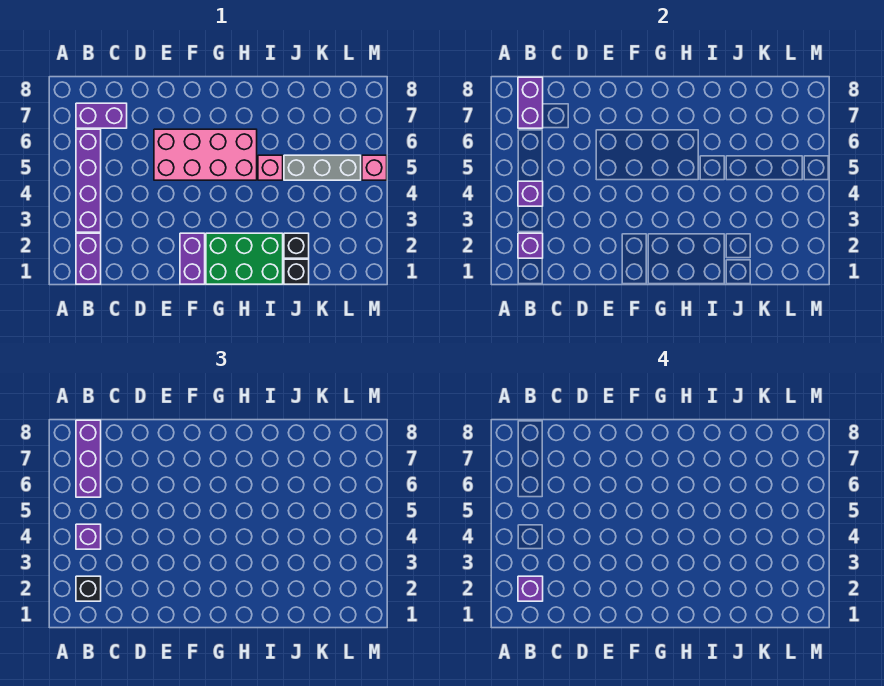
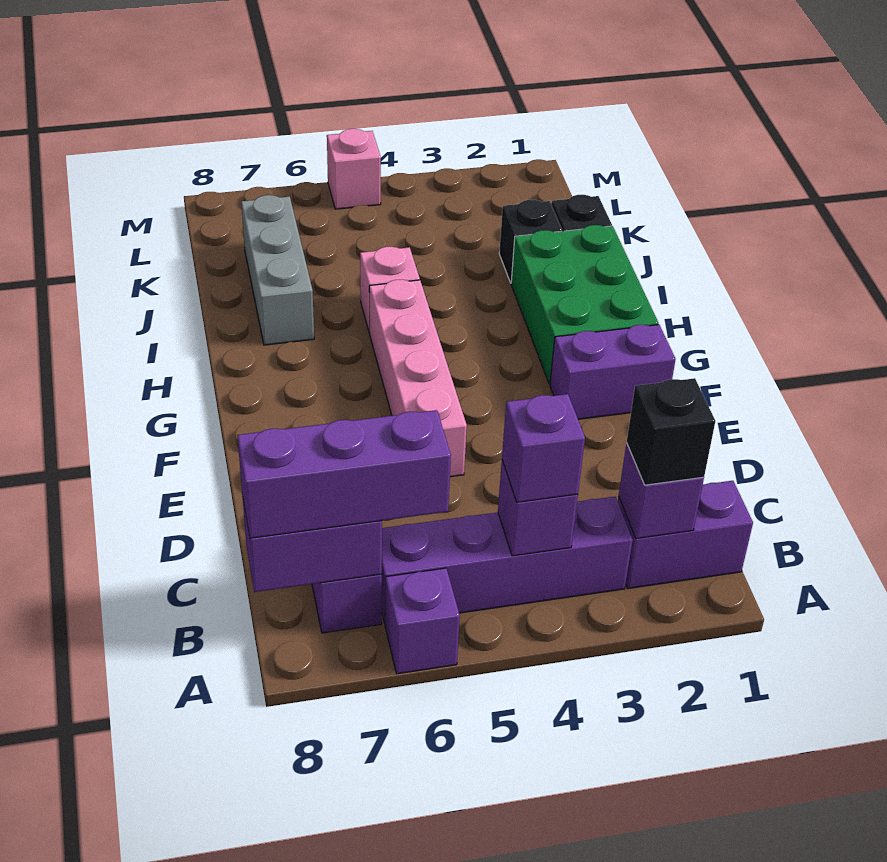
purple 1x1 brick [518,576,543,601] -> purple 1x1 brick moved to [385,568,460,674]
pink 2x4 brick [154,129,257,180] -> pink 1x4 brick [369,280,467,477]
grey 1x3 brick [284,155,361,180] -> grey 1x3 brick moved to [241,195,314,345]

